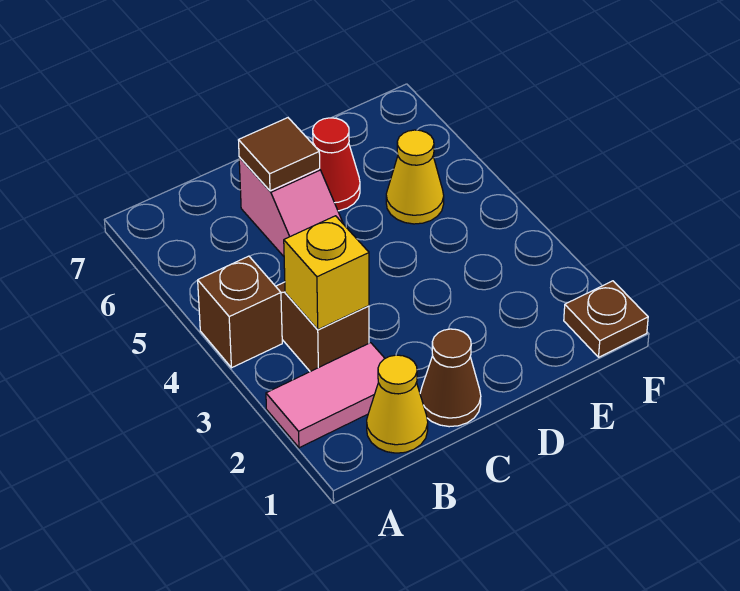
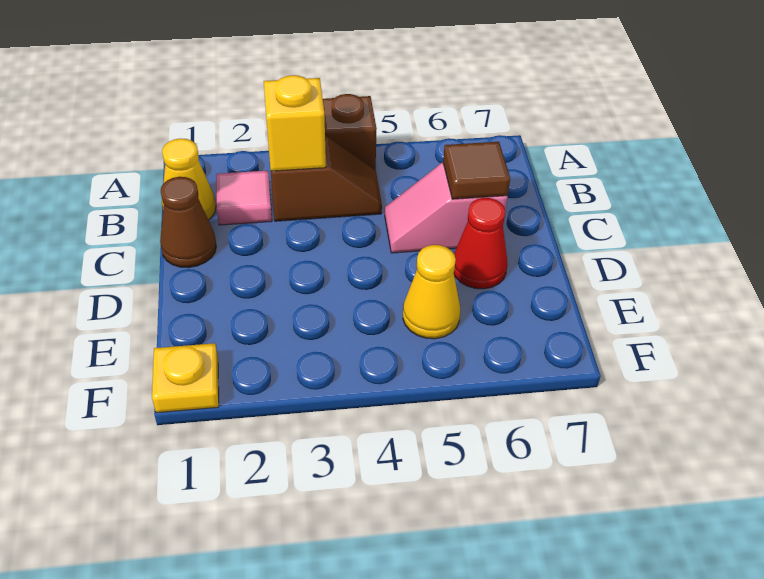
pink 1x2 tile [266,343,385,448] -> pink 1x1 tile [216,171,272,225]
brown 1x1 plate [564,281,648,357] -> yellow 1x1 plate [152,343,219,413]

